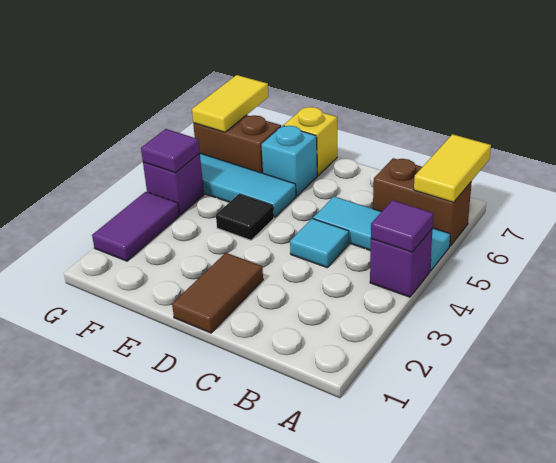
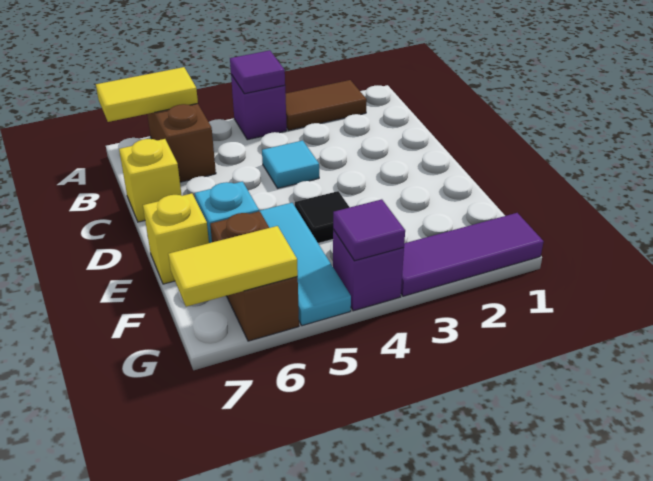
cyan 1x3 tile [313,196,450,271] -> none
none -> yellow 1x1 brick [119,139,181,222]
brown 1x2 tile [172,253,263,333] -> brown 1x2 tile moved to [286,80,367,130]
purple 1x2 tile [92,192,179,261] -> purple 1x3 tile [401,213,544,296]

